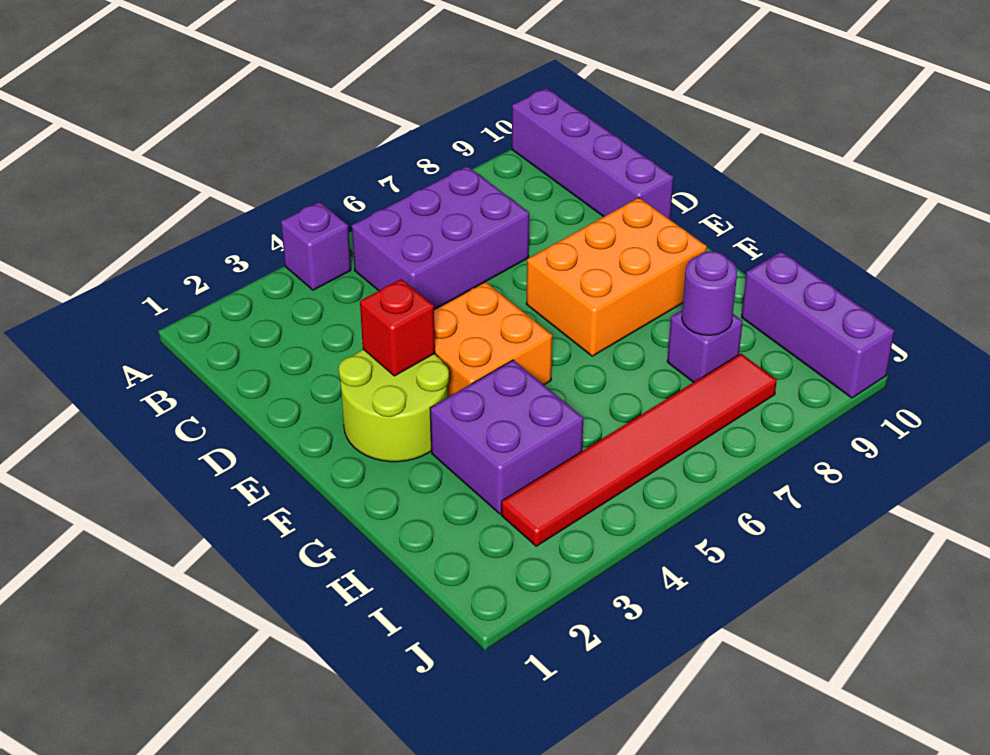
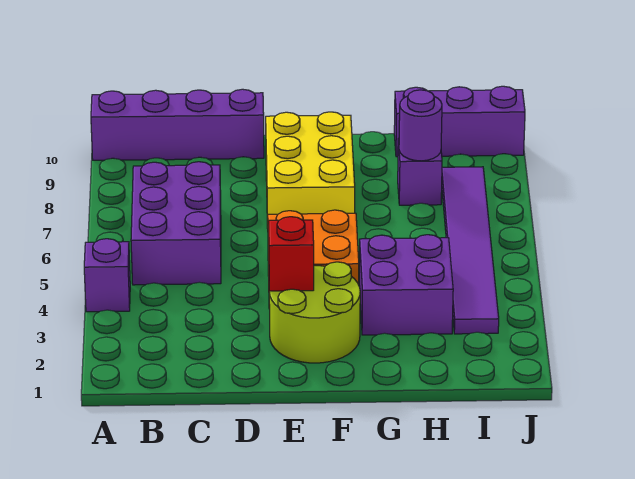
orange 2x3 brick [526,198,707,356] -> yellow 2x3 brick [266,112,355,228]
red 1x6 tile [501,354,777,546] -> purple 1x6 tile [442,167,499,334]

